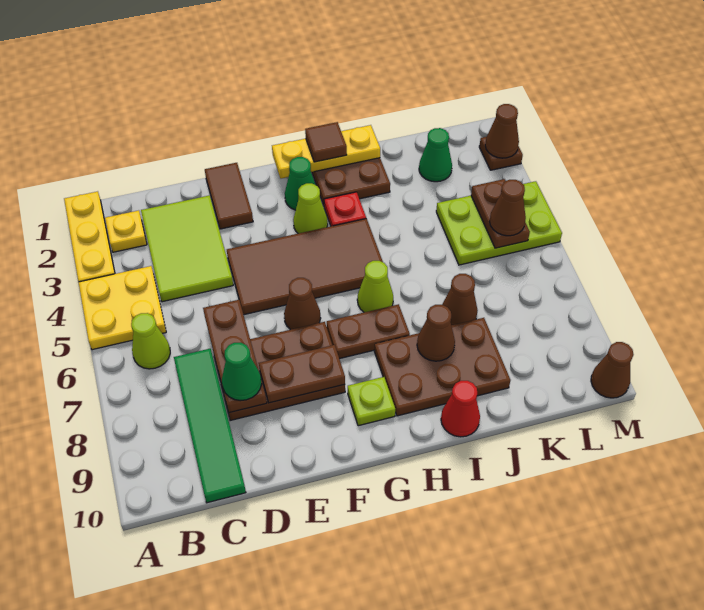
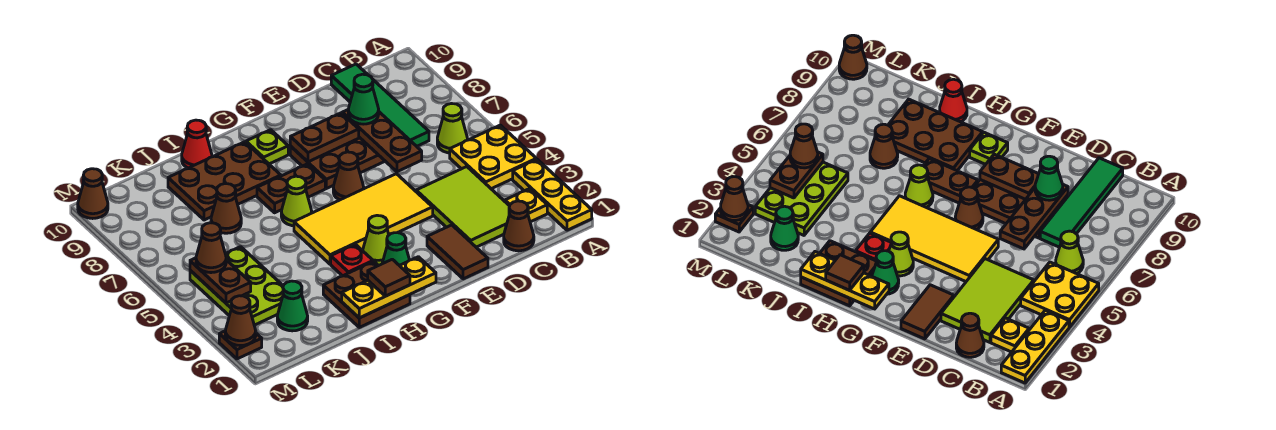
brown 2x4 tile [227,219,383,315] -> yellow 2x4 tile [294,174,433,264]
brown 1x1 cone [417,305,455,361] -> brown 1x1 cone moved to [504,201,534,251]
lime 2x3 plate [436,181,562,265] -> lime 2x3 plate turned to [190,247,283,325]

